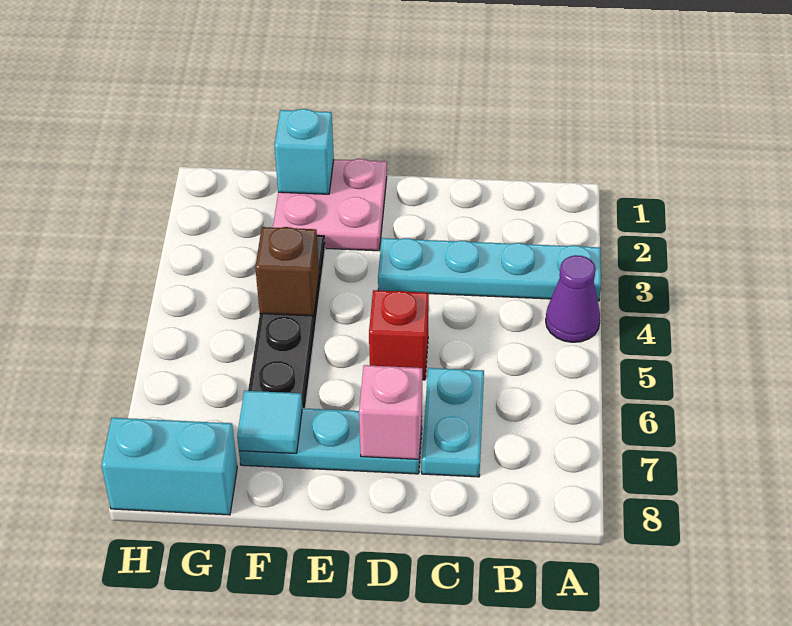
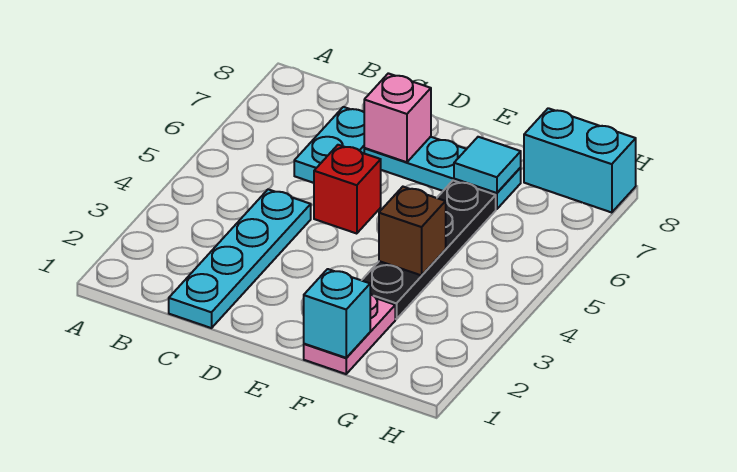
cyan 1x4 plate [378,238,601,301] -> cyan 1x4 plate turned to [169,189,311,328]
purple 1x1 cone [546,255,600,342] -> none
pink 2x2 plate [273,159,387,251] -> pink 1x2 plate [304,294,395,374]

